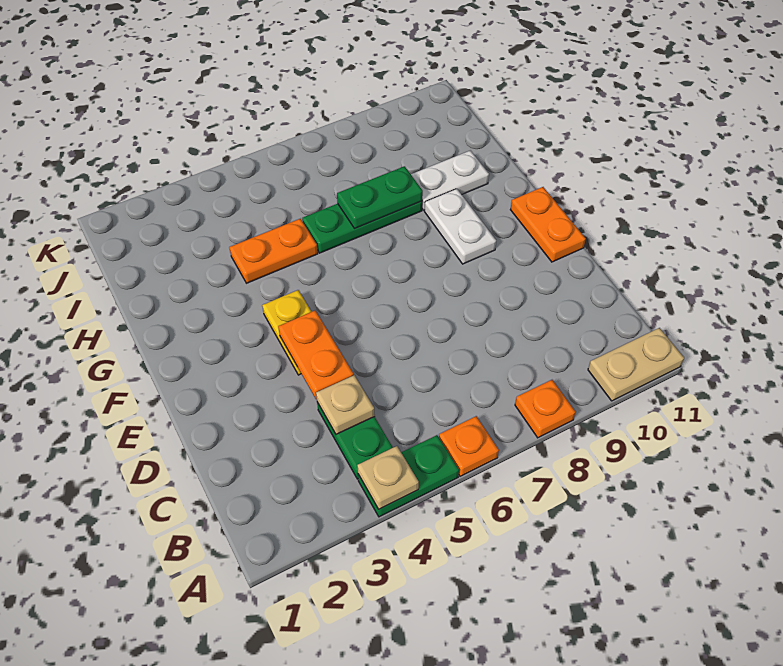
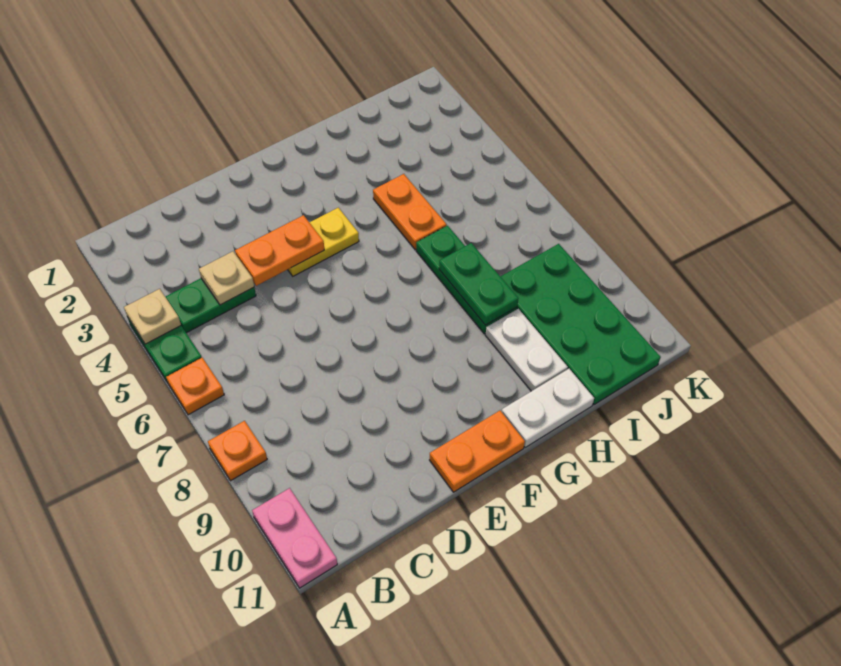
tan 1x2 plate [588,328,684,401] -> pink 1x2 plate [252,488,337,588]
white 1x2 plate [424,189,496,264] -> white 1x2 plate moved to [502,369,594,447]
none -> green 2x4 plate [500,244,661,405]

